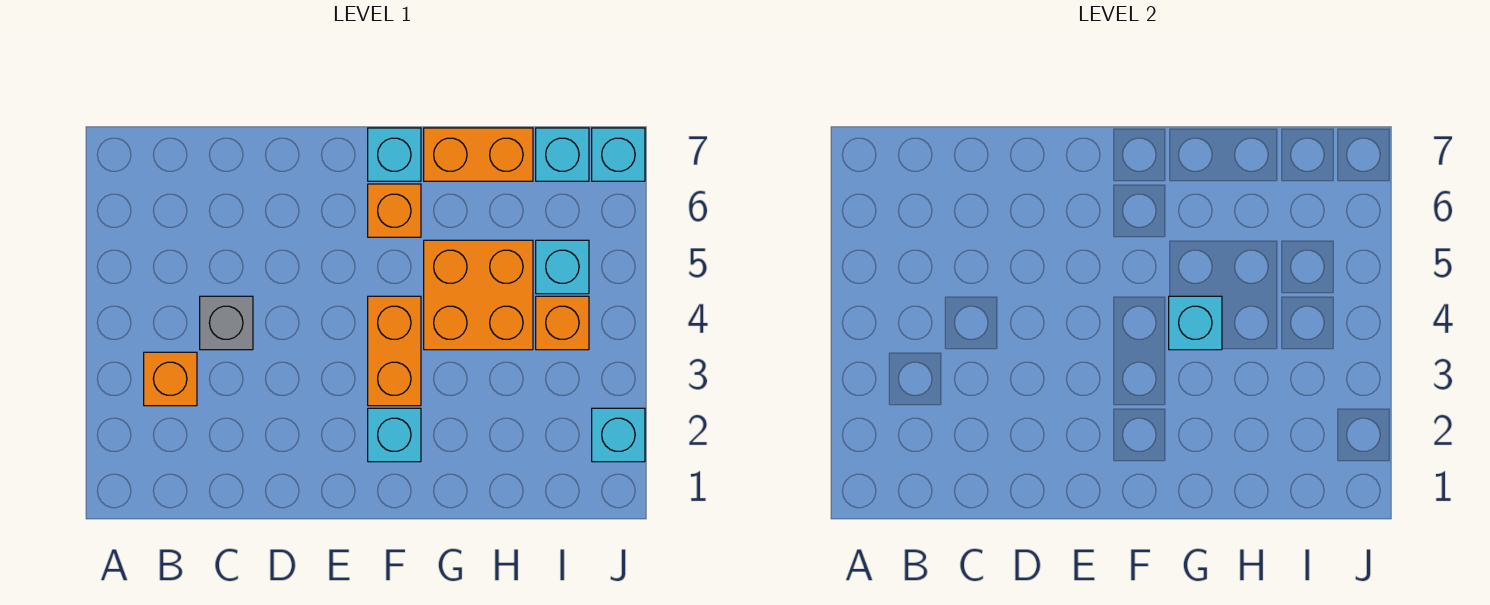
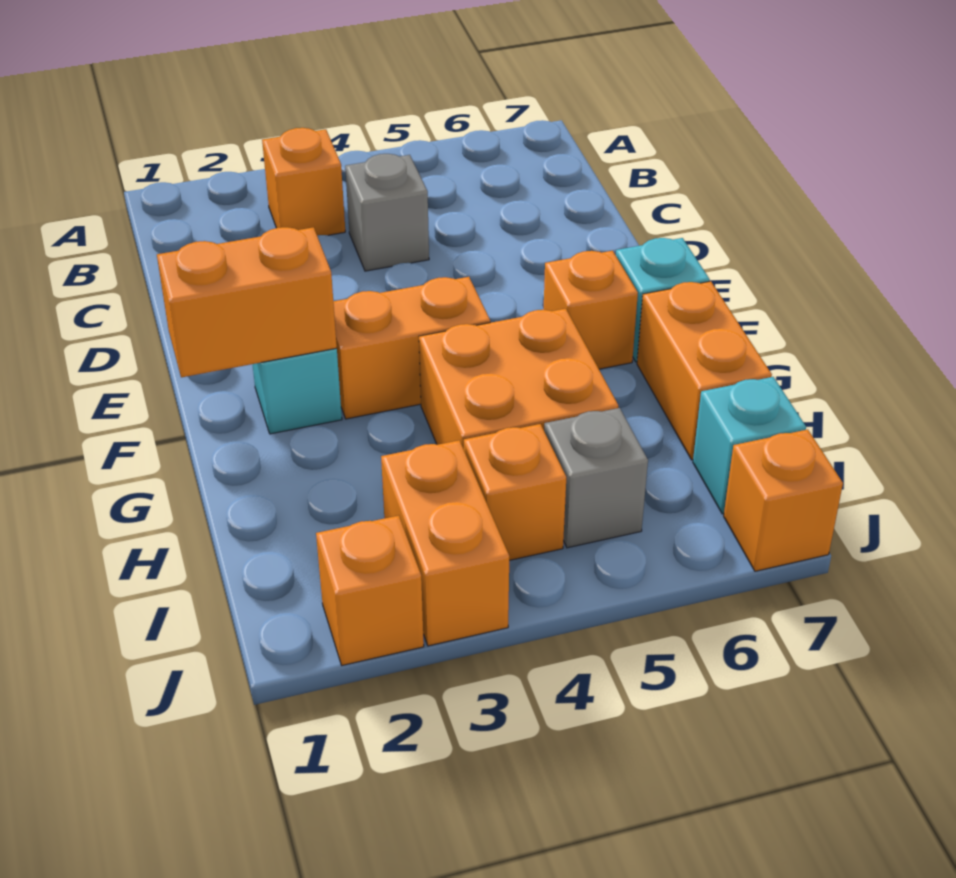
none -> orange 1x2 brick [157,227,337,377]
cyan 1x1 brick [1169,296,1222,350] -> none
none -> orange 1x2 brick [381,440,509,646]
cyan 1x1 brick [536,240,589,294] -> grey 1x1 brick [544,408,648,548]
cyan 1x1 brick [592,408,645,462] -> orange 1x1 brick [316,516,424,665]
cyan 1x1 brick [592,128,645,181] -> orange 1x1 brick [724,429,843,571]

